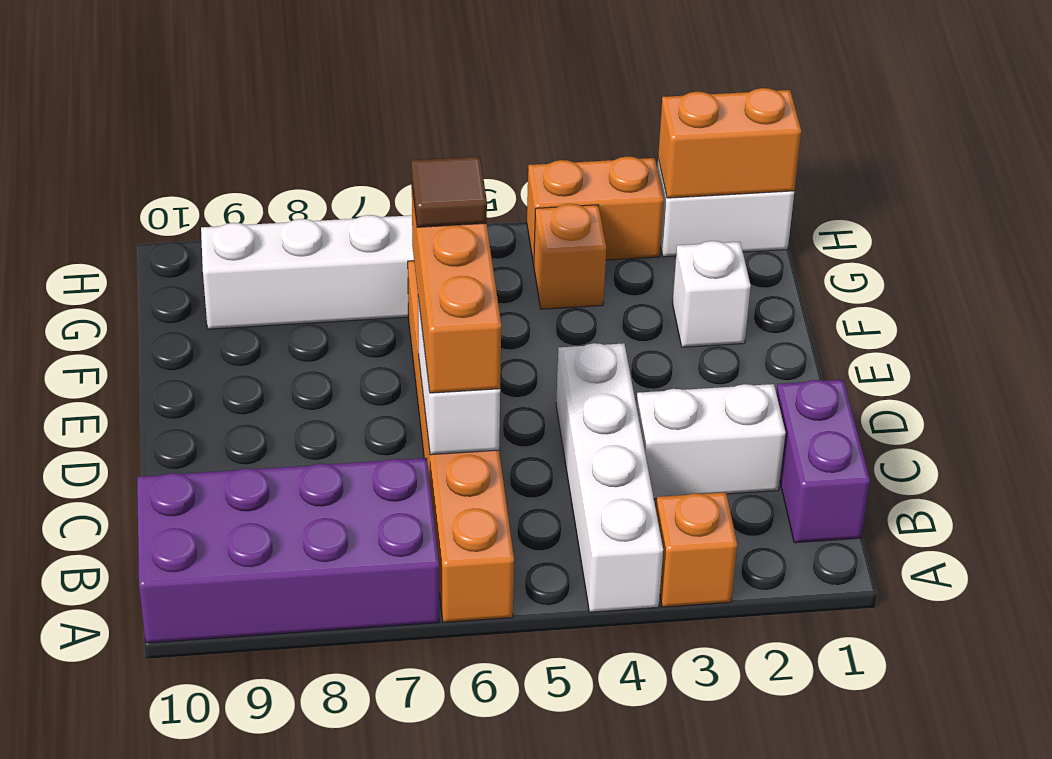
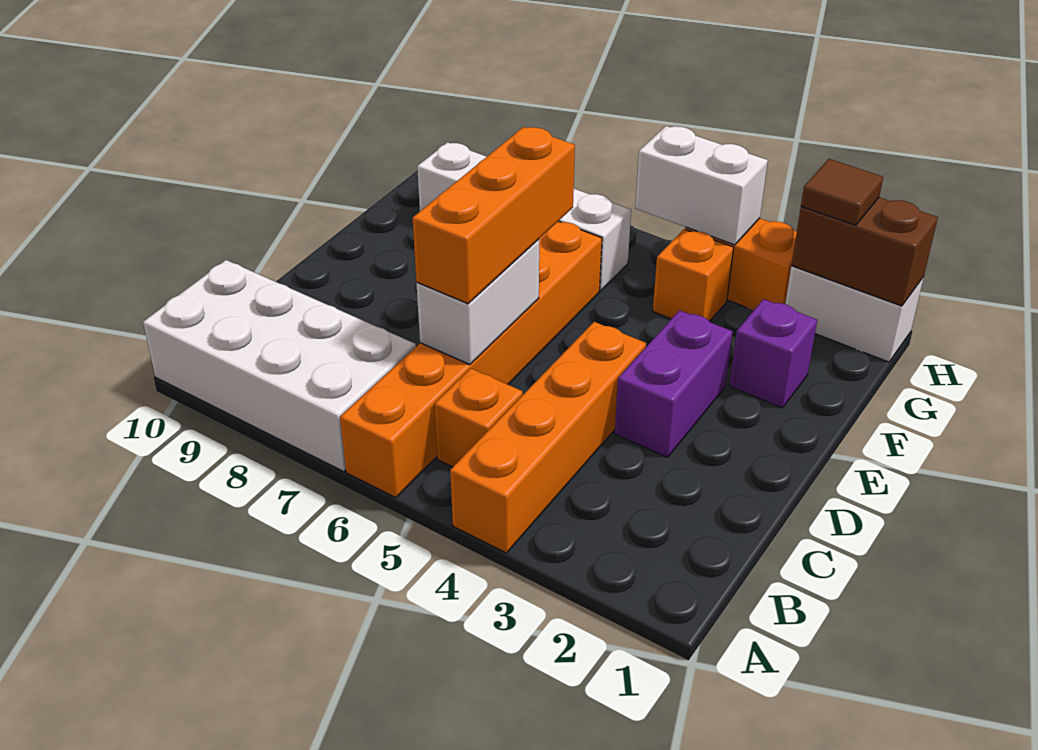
orange 1x1 brick [656,492,737,607] -> orange 1x1 brick moved to [435,369,523,467]
white 1x4 brick [556,343,663,612] -> orange 1x4 brick [450,322,646,553]
purple 2x4 brick [137,458,439,643] -> white 2x4 brick [143,260,416,471]
purple 1x2 brick [776,380,870,543] -> purple 1x2 brick moved to [615,310,733,457]
white 1x2 brick [636,384,786,499] -> white 1x2 brick moved to [635,126,768,245]
brown 1x1 tile [411,157,487,227] -> brown 1x1 tile moved to [801,159,883,225]
white 1x1 brick [672,241,751,347] -> purple 1x1 brick [730,299,817,408]
orange 1x2 brick [658,88,801,198] -> brown 1x2 brick [791,197,938,306]

